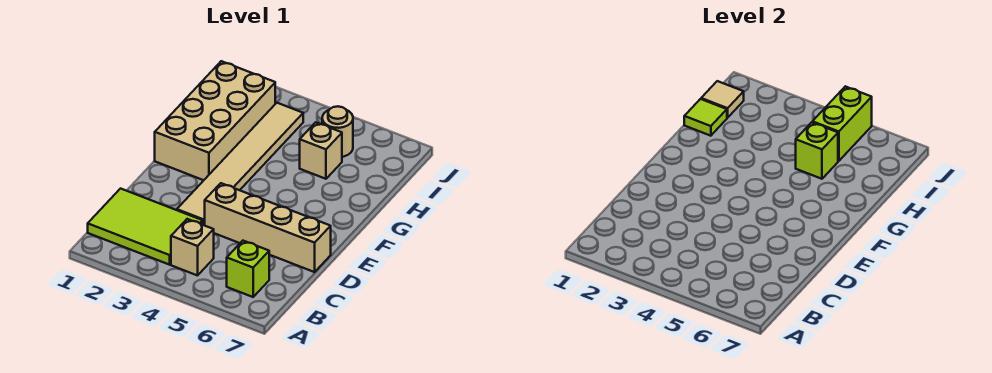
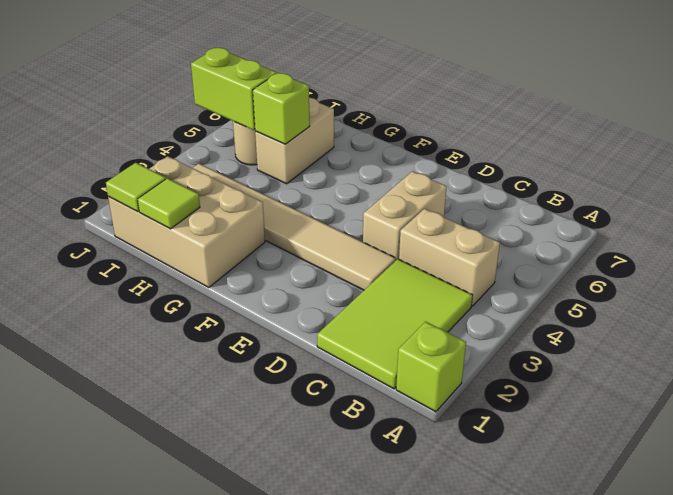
tan 1x1 brick [171,219,214,276] -> tan 1x2 brick [399,209,500,306]
lime 1x1 brick [227,241,269,297] -> lime 1x1 brick moved to [396,322,466,412]
tan 1x4 brick [205,183,331,272] -> tan 1x2 brick [363,171,447,260]
tan 2x4 brick [155,61,275,180] -> tan 2x3 brick [108,156,265,288]
tan 1x1 brick [300,122,342,179] -> tan 1x2 brick [255,98,334,184]
tan 1x1 tile [701,81,744,118] -> lime 1x1 tile [106,163,166,212]

